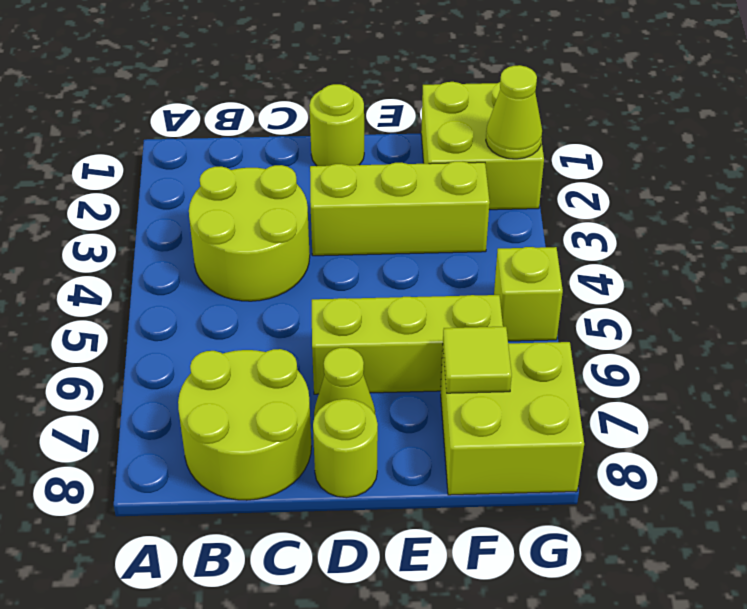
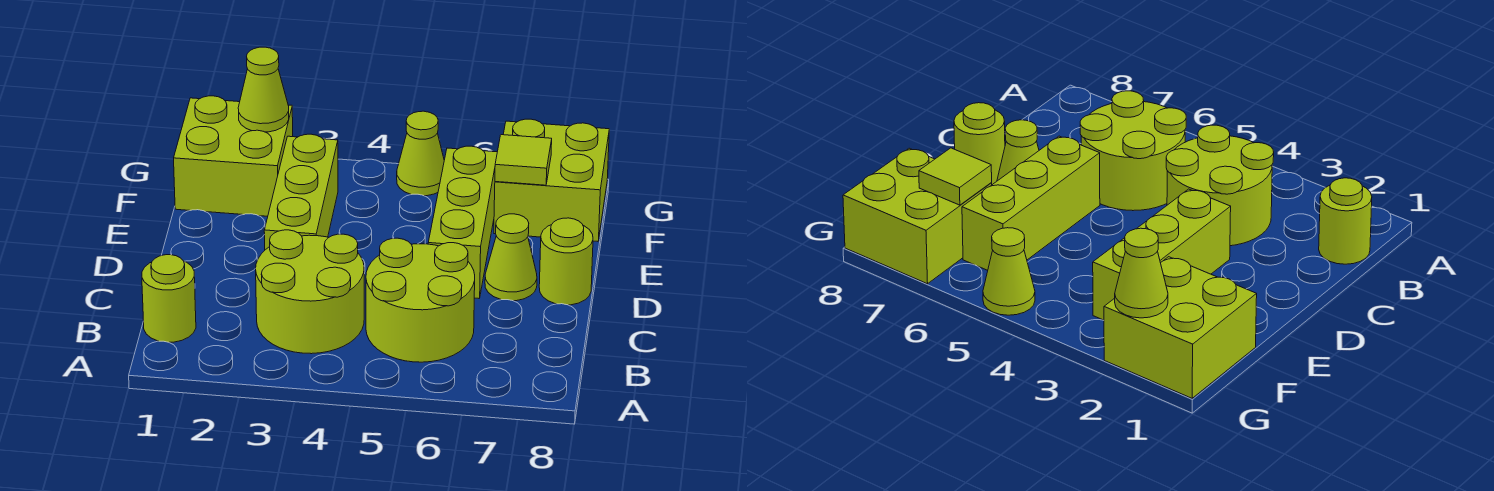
lime 2x2 round brick [178,349,311,500] -> lime 2x2 round brick moved to [366,238,475,362]
lime 1x1 round brick [309,84,364,166] -> lime 1x1 round brick moved to [142,255,196,342]
lime 1x1 brick [494,247,563,341] -> lime 1x1 cone [397,111,444,196]

